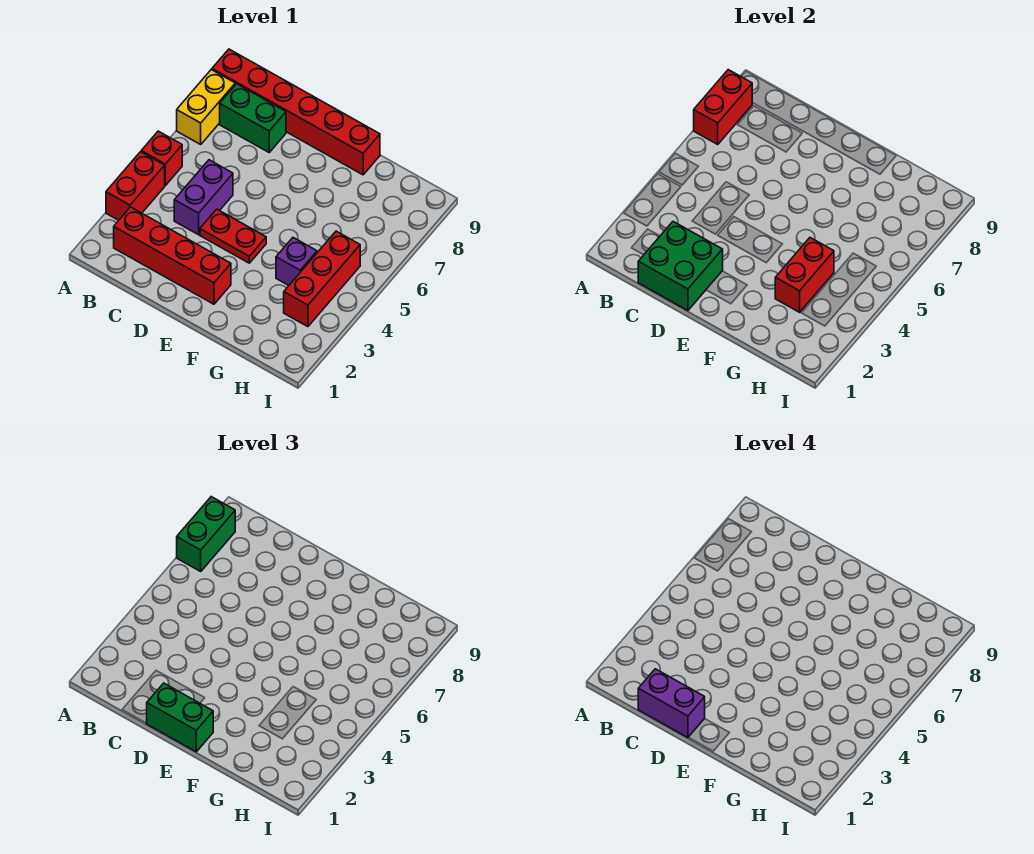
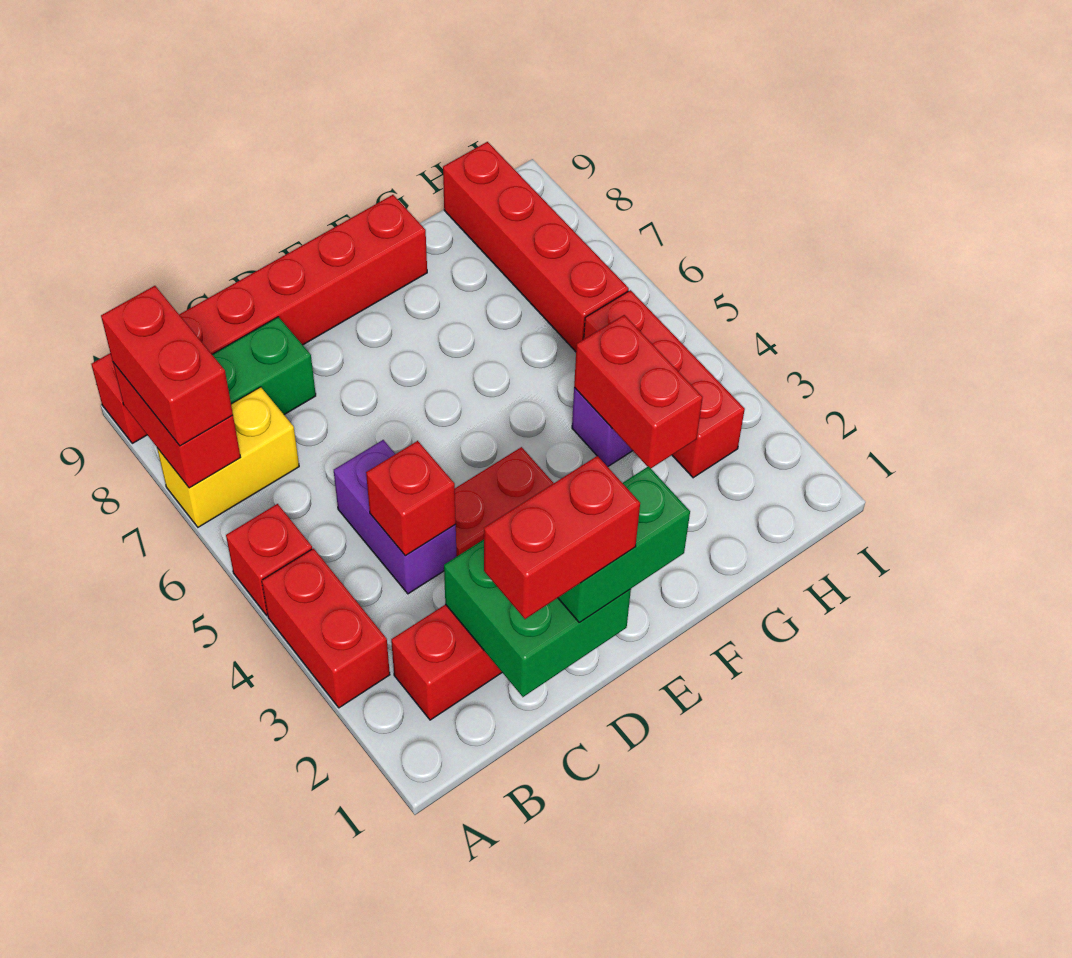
yellow 1x2 brick [177,70,235,144] -> yellow 1x2 brick turned to [157,387,299,527]
green 1x2 brick [177,497,235,571] -> red 1x2 brick [101,286,233,446]
purple 1x2 brick [638,669,705,738] -> red 1x2 brick [484,456,640,619]
none -> red 1x1 brick [366,441,456,556]
none -> red 1x4 brick [443,142,629,352]

